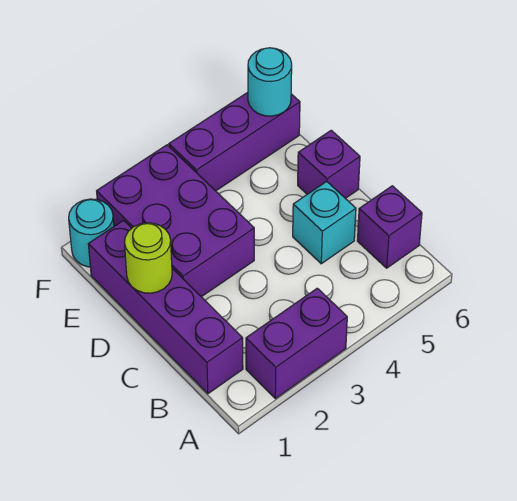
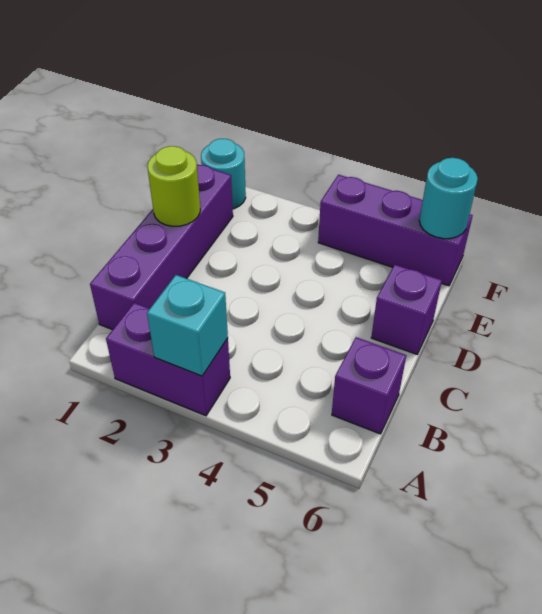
cyan 1x1 brick [293,181,356,264] -> cyan 1x1 brick moved to [147,275,228,376]
purple 2x3 brick [97,145,254,297] -> none

